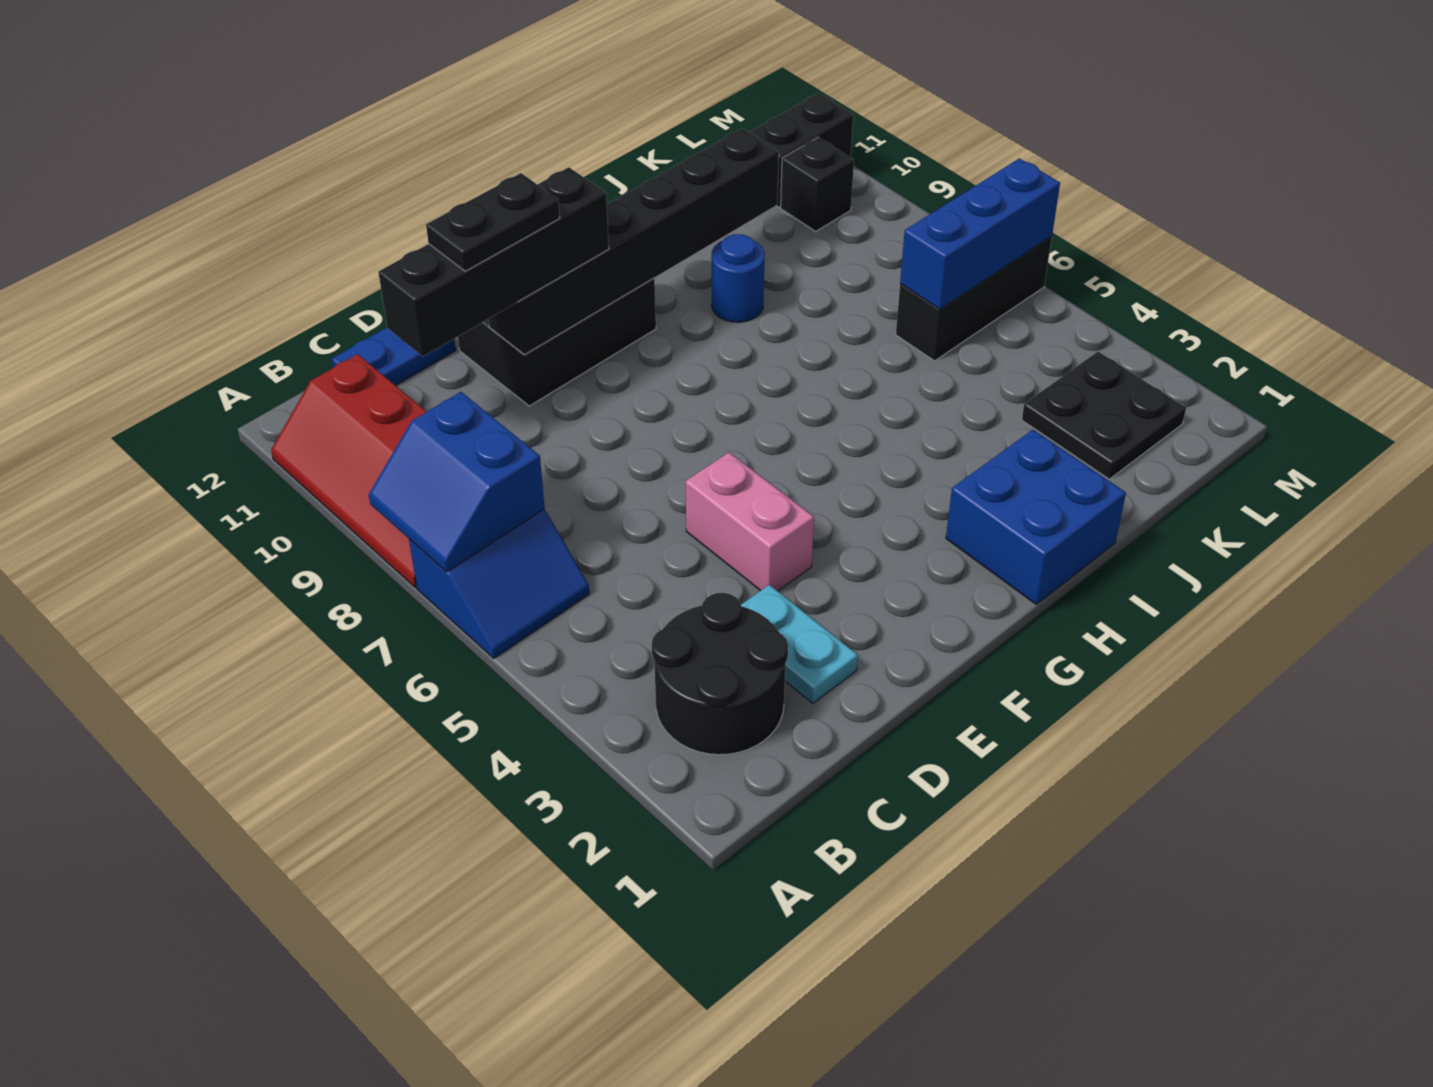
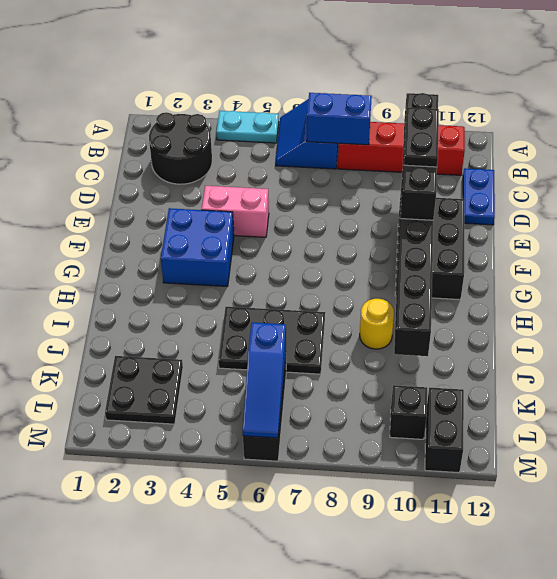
cyan 1x2 plate [741,585,858,703] -> cyan 1x2 plate moved to [216,111,279,143]
blue 2x2 brick [946,430,1126,604] -> blue 2x2 brick moved to [161,208,234,286]
none -> black 2x3 plate [219,307,325,374]
blue 1x1 round brick [712,234,765,322] -> yellow 1x1 round brick [360,299,394,349]
blue 1x3 brick [900,158,1060,309] -> blue 1x3 slope [243,322,286,438]

